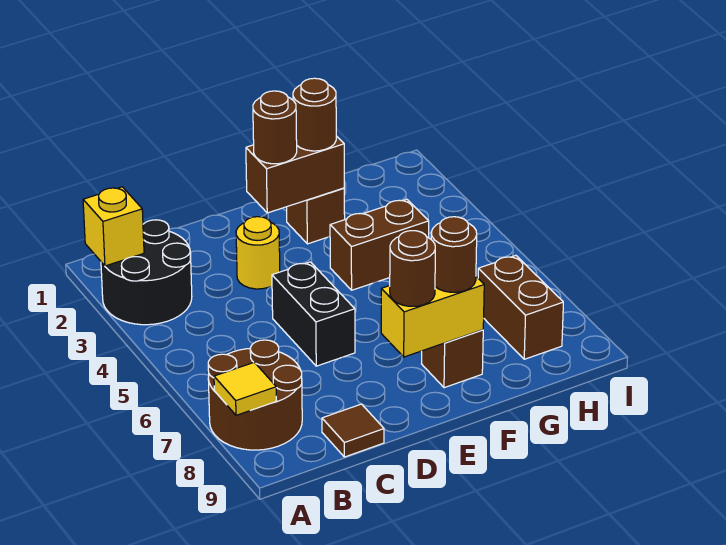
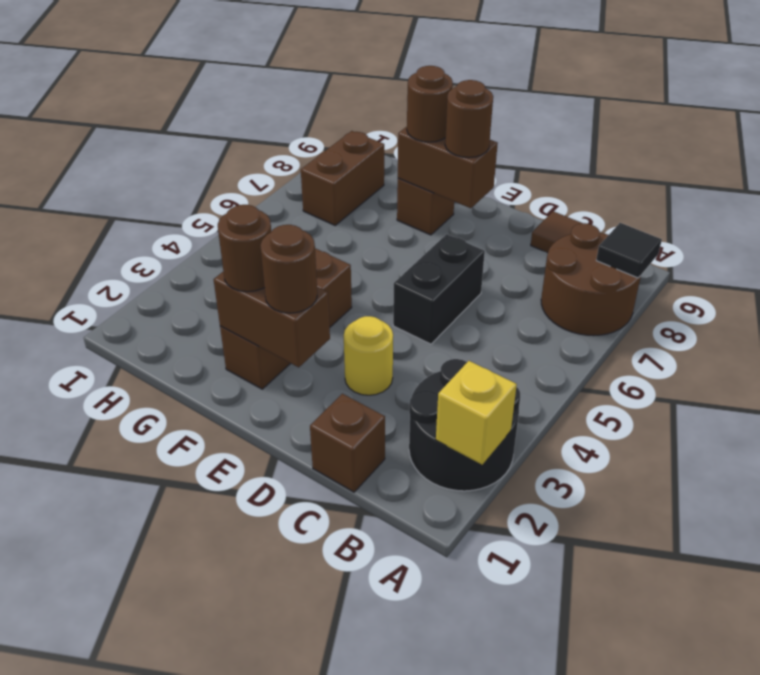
yellow 1x1 tile [214,362,276,415] -> black 1x1 tile [596,223,662,278]
none -> brown 1x1 brick [310,394,385,492]
yellow 1x2 brick [381,277,484,357] -> brown 1x2 brick [398,127,498,208]

